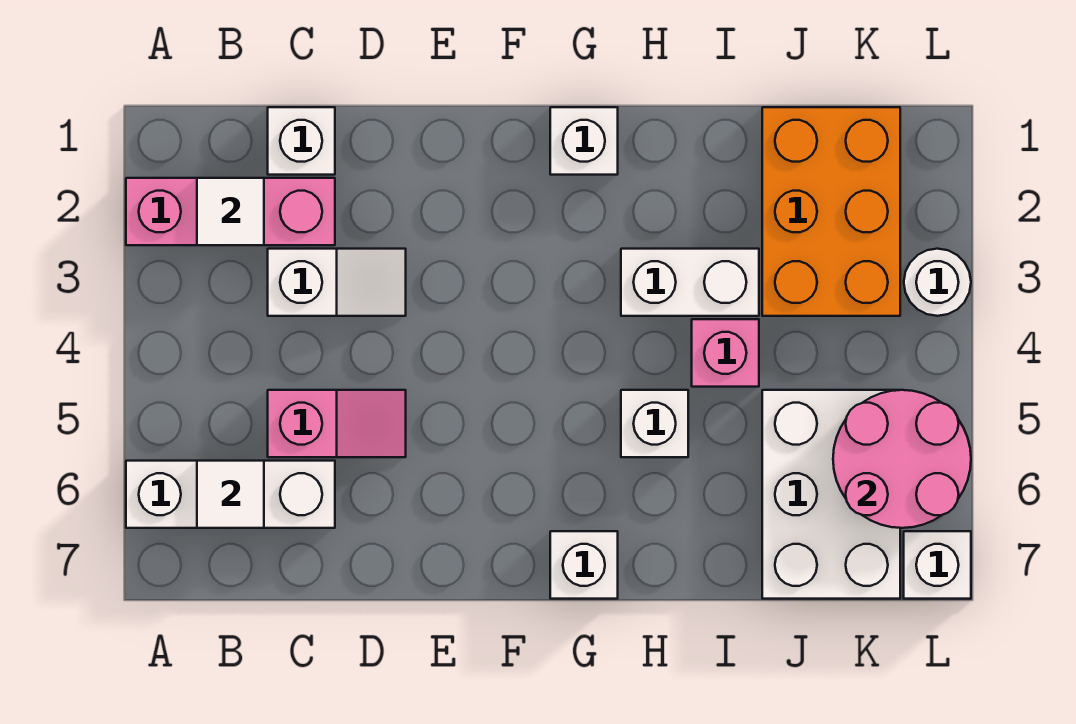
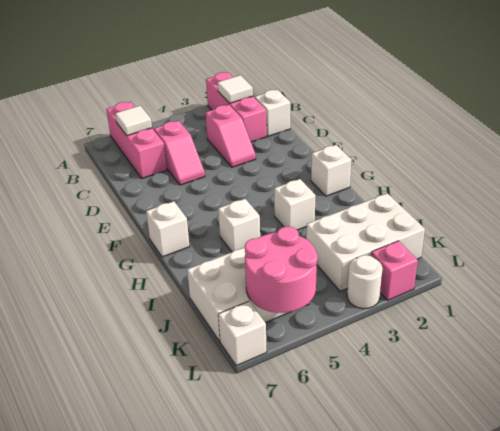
white 1x3 brick [126,461,335,528] -> pink 1x3 brick [106,102,167,178]
white 1x2 slope [268,249,406,316] -> pink 1x2 slope [206,105,256,167]
white 1x2 brick [621,249,759,316] -> white 1x1 brick [274,179,316,230]
pink 1x1 brick [692,319,759,387] -> pink 1x1 brick moved to [371,241,418,300]
orange 2x3 brick [762,107,900,316] -> white 2x3 brick [306,193,425,291]

